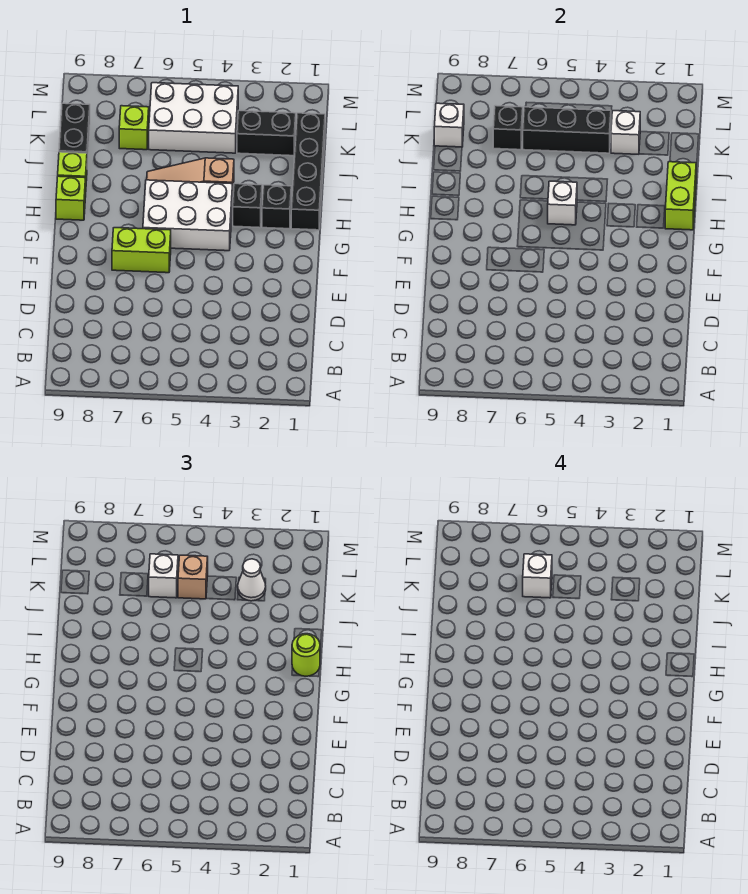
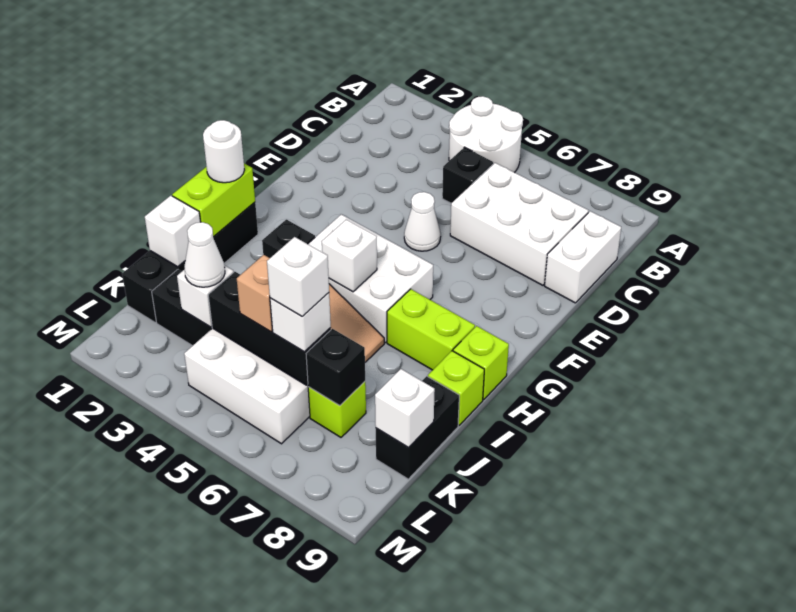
none -> white 2x2 round brick [449,96,523,173]
none -> white 2x3 brick [450,163,589,285]
none -> white 1x2 brick [545,211,621,303]
none -> white 1x1 cone [404,192,441,251]
lime 1x2 brick [112,228,171,273] -> lime 1x2 brick moved to [387,289,475,370]
lime 1x1 round brick [292,634,320,676] -> white 1x1 round brick [203,120,244,183]
black 1x1 brick [262,185,291,229] -> black 1x1 brick moved to [442,147,493,203]
none -> white 1x1 brick [145,196,200,267]

